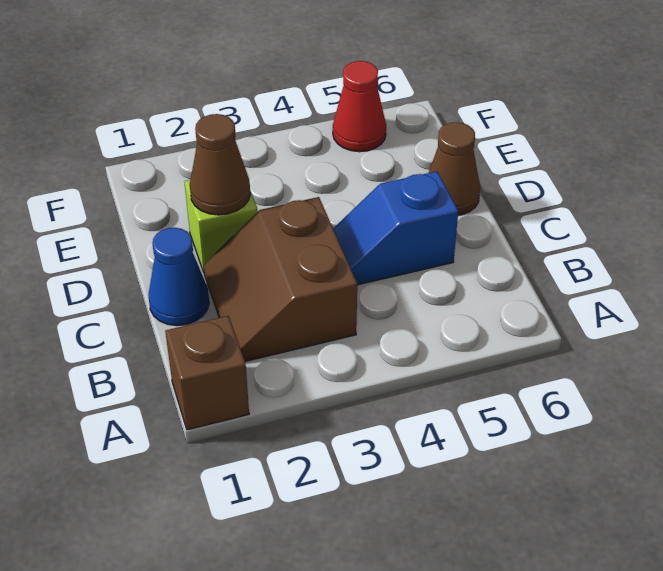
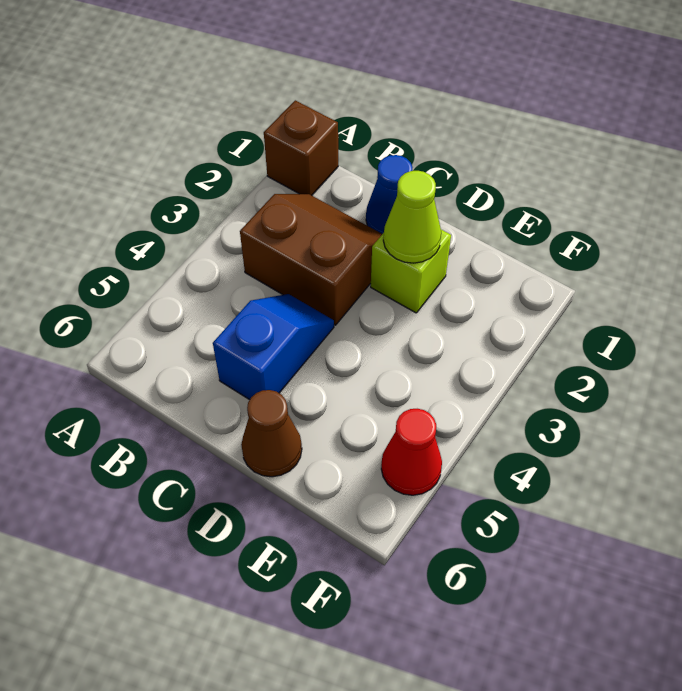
brown 1x1 cone [190,114,250,215] -> lime 1x1 cone [383,171,441,263]

